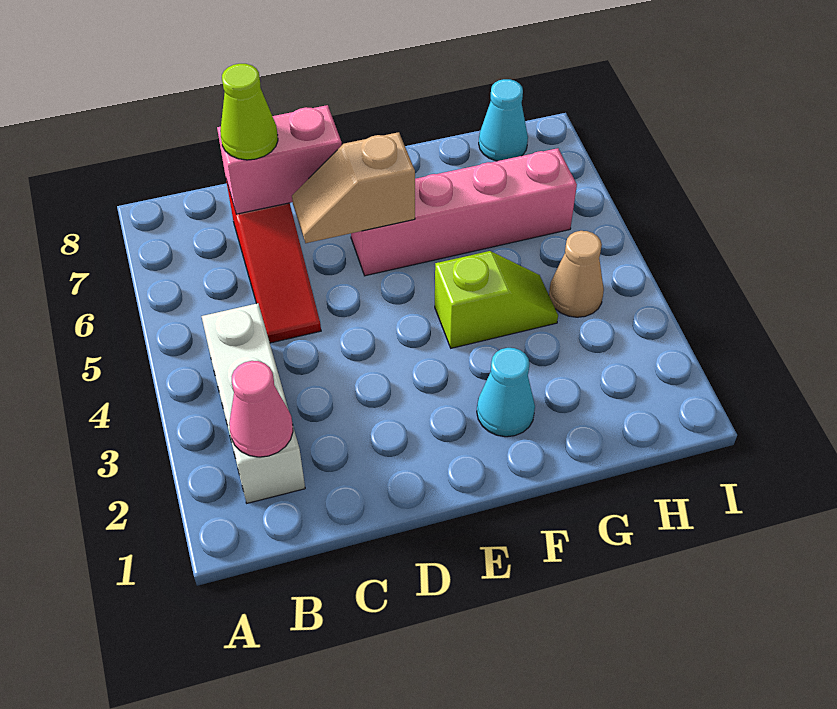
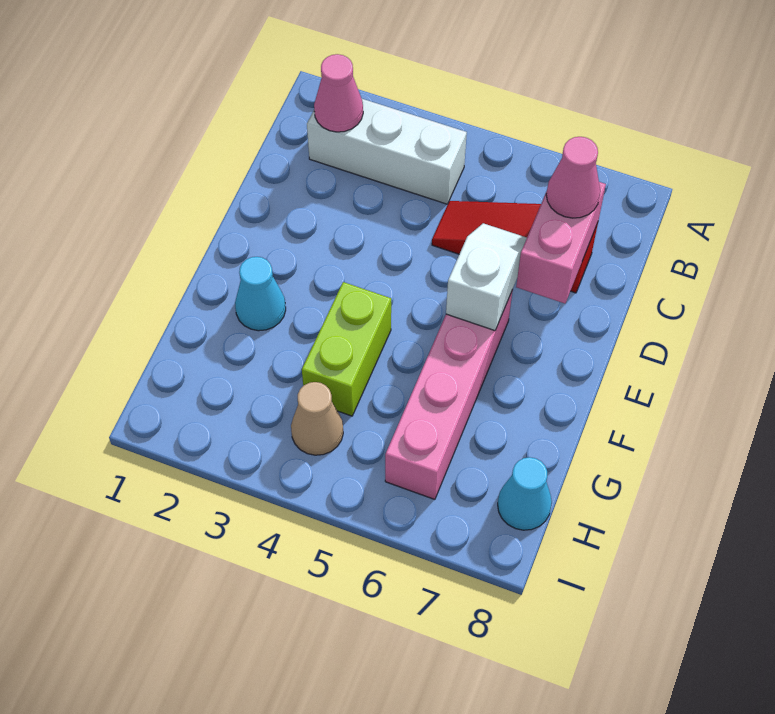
lime 1x1 cone [220,64,278,160] -> pink 1x1 cone [546,137,600,218]
tan 1x2 slope [292,132,415,243] -> white 1x2 slope [446,223,527,331]
lime 1x2 slope [435,251,558,348] -> lime 1x2 brick [302,282,391,416]

